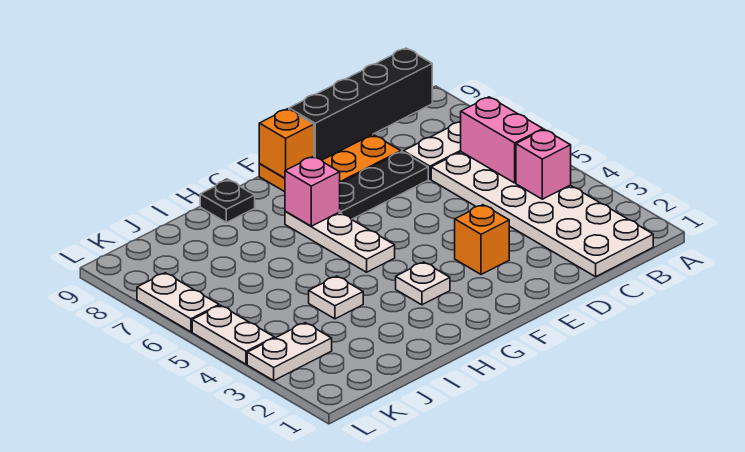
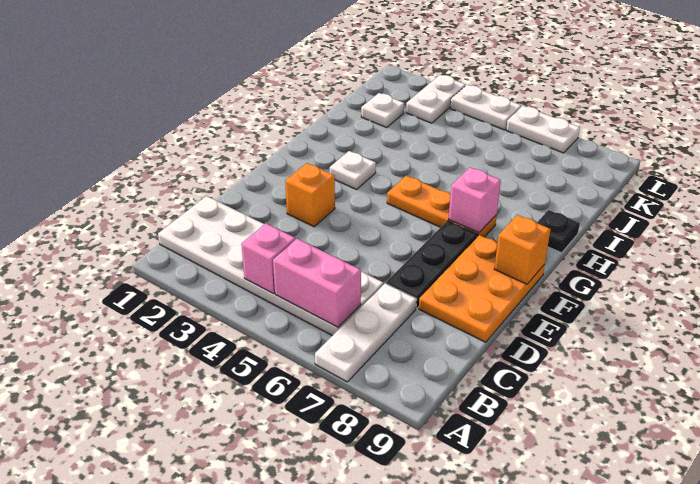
black 1x4 brick [289,48,432,160] -> none
white 1x3 plate [285,211,395,272] -> orange 1x3 plate [387,176,497,237]
white 1x1 plate [309,276,363,319] -> white 1x1 plate moved to [361,93,404,128]

